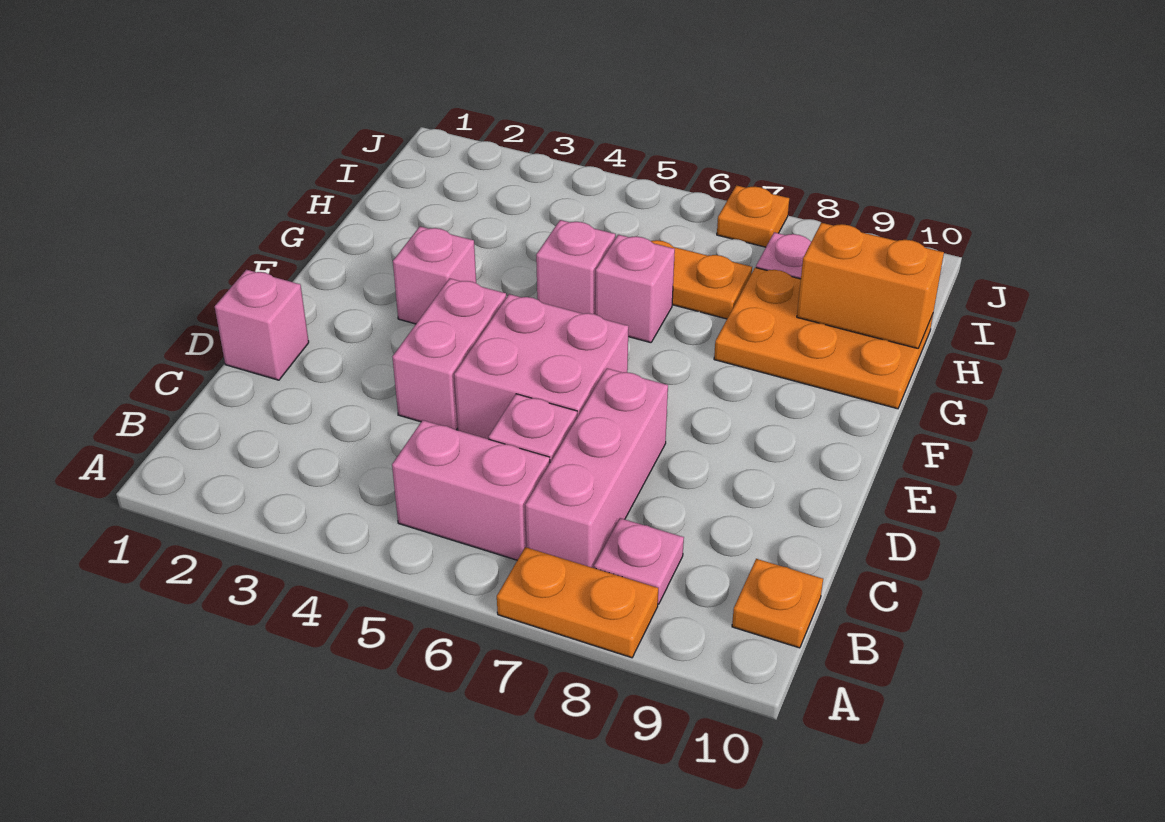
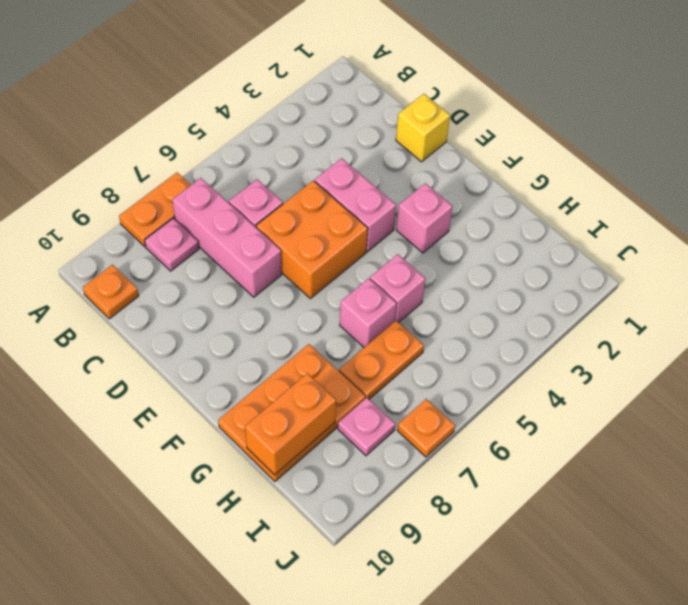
pink 1x2 brick [392,420,550,560] -> none
pink 1x1 brick [215,270,309,380] -> yellow 1x1 brick [396,94,450,162]
pink 2x2 brick [454,294,629,439] -> orange 2x2 brick [256,181,368,299]

